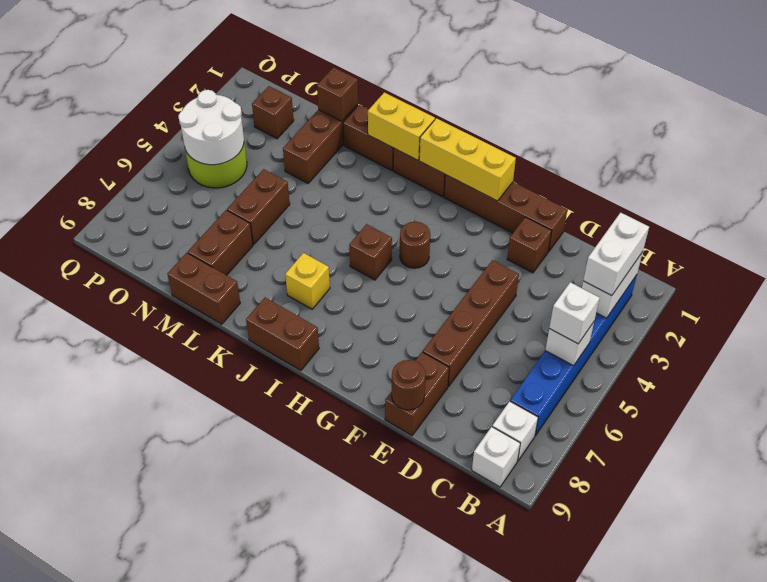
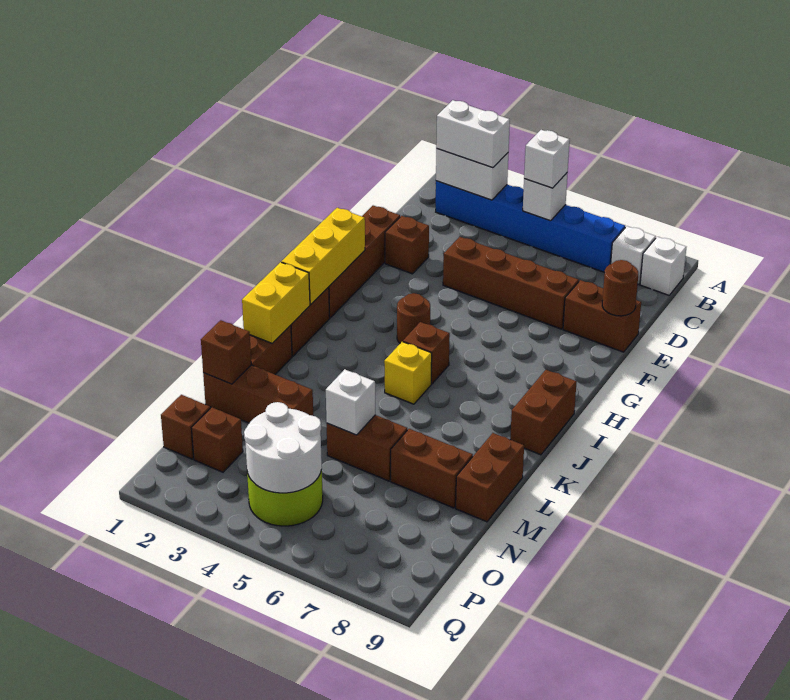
yellow 1x1 brick [285,253,330,309] -> yellow 1x1 brick moved to [384,342,432,404]
none -> white 1x1 brick [326,369,375,435]
none -> brown 1x1 brick [161,395,210,459]

